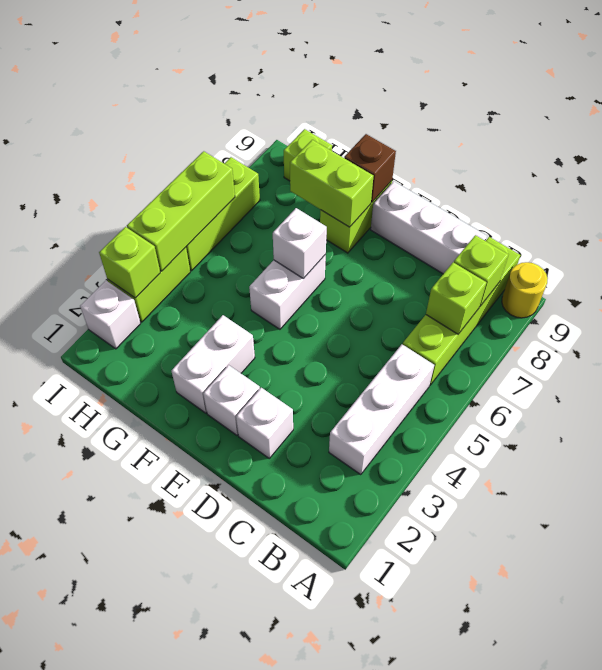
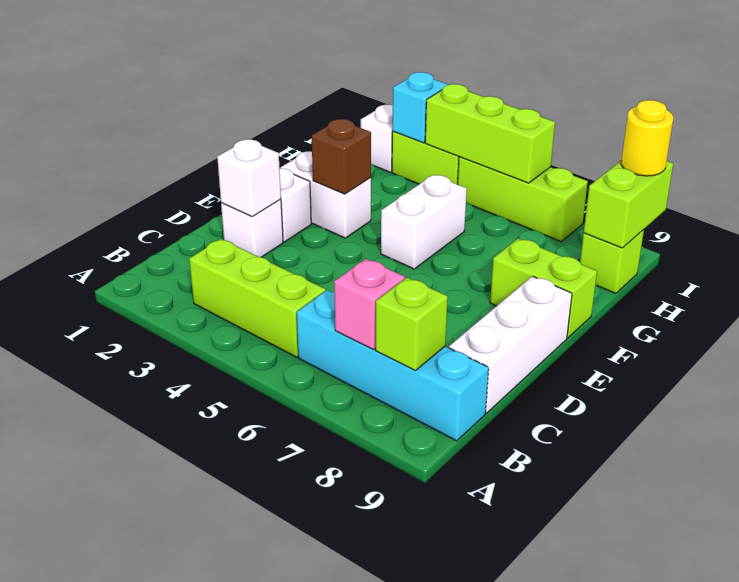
yellow 1x1 round brick [502,262,548,318] -> yellow 1x1 round brick moved to [621,100,673,176]
white 1x3 brick [329,344,434,475] -> lime 1x3 brick [189,239,326,357]
lime 1x4 brick [403,237,520,385] -> cyan 1x4 brick [297,290,489,441]
lime 1x1 brick [426,262,486,334] -> pink 1x1 brick [334,259,405,350]
white 1x2 brick [249,254,326,329] -> white 1x2 brick turned to [381,175,467,269]
white 1x1 brick [273,208,327,279] -> white 1x1 brick moved to [217,139,281,216]
lime 1x2 brick [290,140,373,227] -> lime 1x2 brick moved to [584,160,673,248]
brown 1x1 brick [344,134,396,202] -> brown 1x1 brick moved to [312,119,371,194]
lime 1x1 brick [99,227,160,298] -> cyan 1x1 brick [393,72,448,143]

